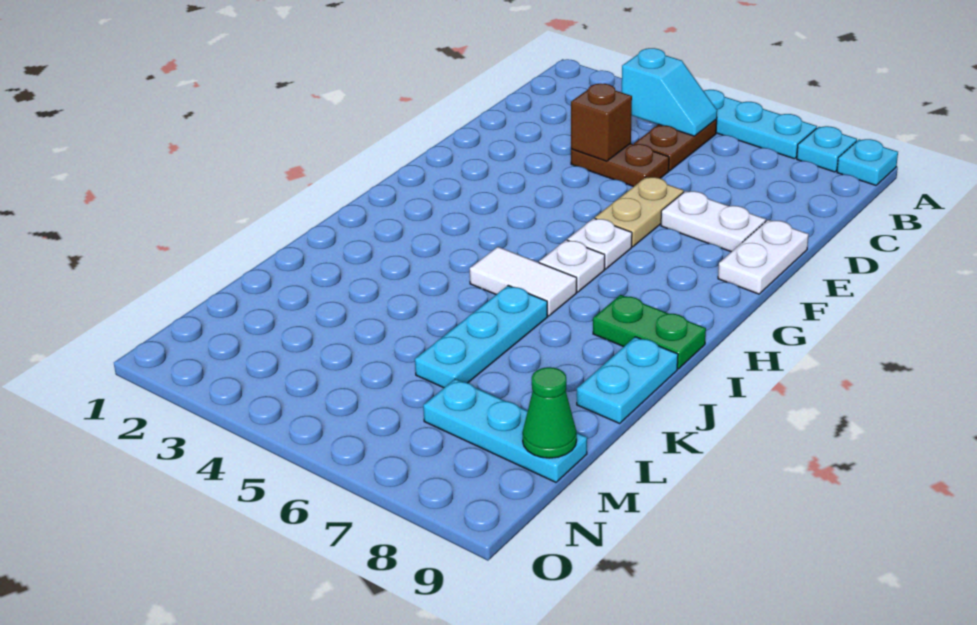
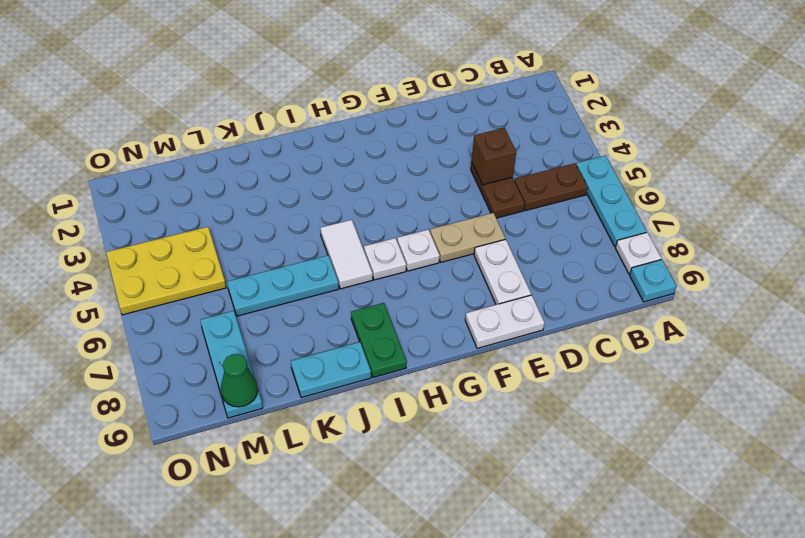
cyan 1x1 plate [797,126,857,172] -> white 1x1 plate [615,232,661,274]
cyan 1x2 slope [622,48,717,136] -> none
none -> yellow 2x3 plate [106,227,226,315]

